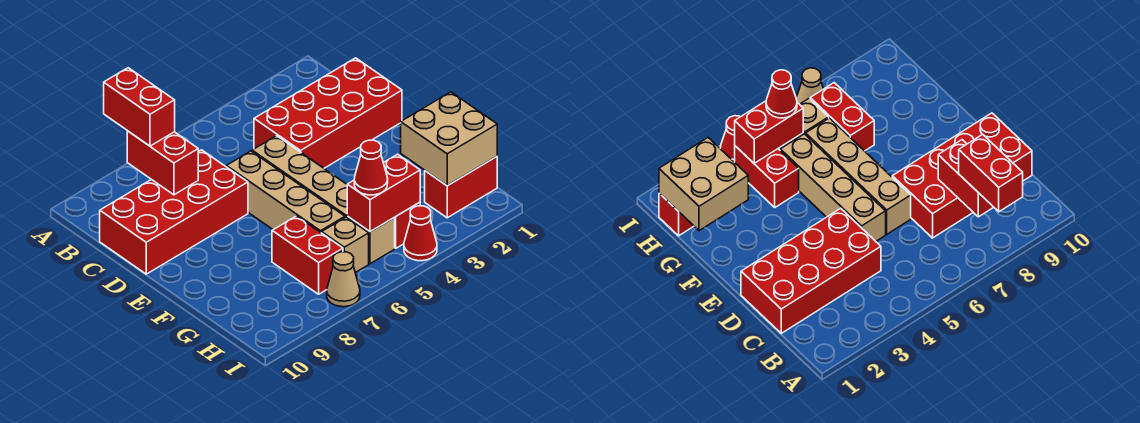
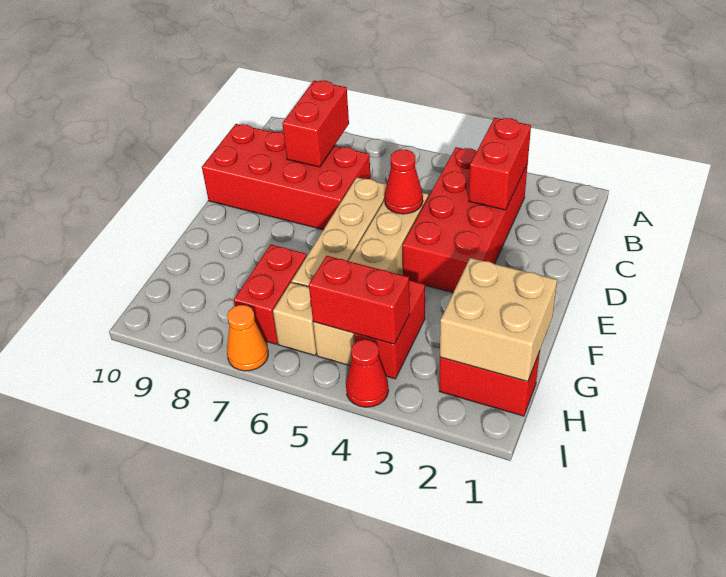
red 1x2 brick [104,68,175,146] -> red 1x2 brick moved to [469,118,531,210]
red 2x4 brick [254,58,402,168] -> red 2x4 brick turned to [402,147,528,293]
red 1x1 cone [354,140,388,195] -> red 1x1 cone moved to [385,149,423,214]
tan 1x1 cone [327,252,360,307] -> orange 1x1 cone [227,305,268,371]

